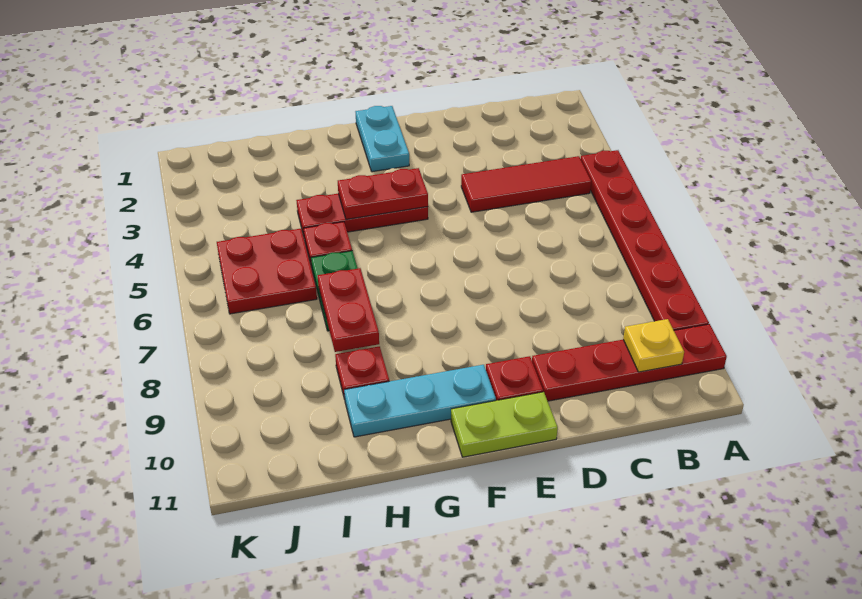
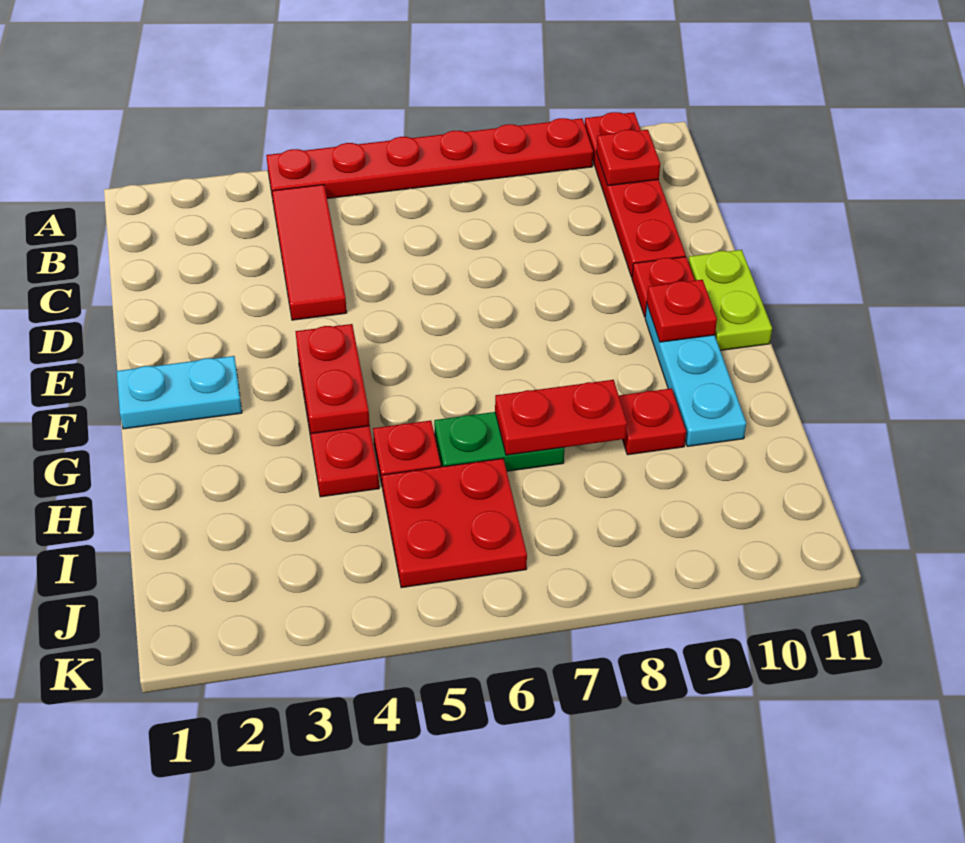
yellow 1x1 plate [623,319,684,372] -> red 1x1 plate [596,130,660,186]
none -> red 1x1 plate [647,280,717,342]

